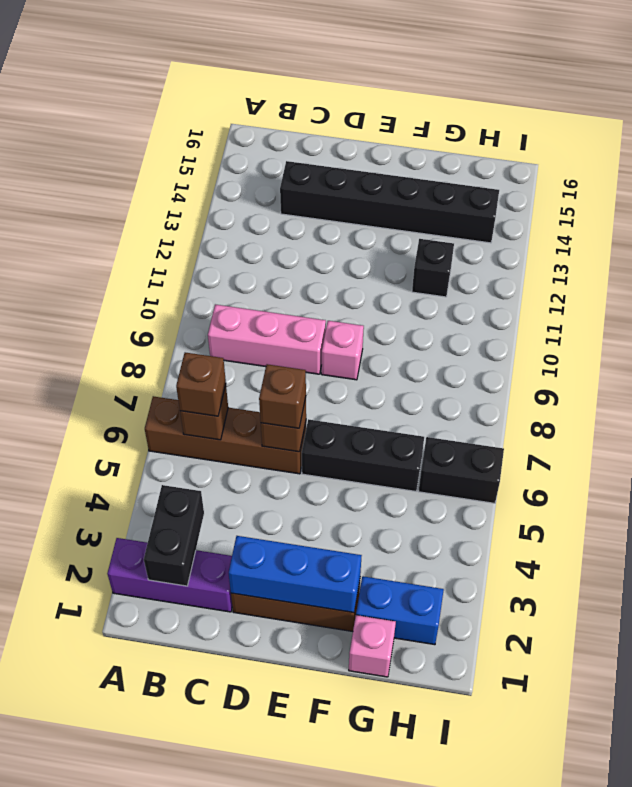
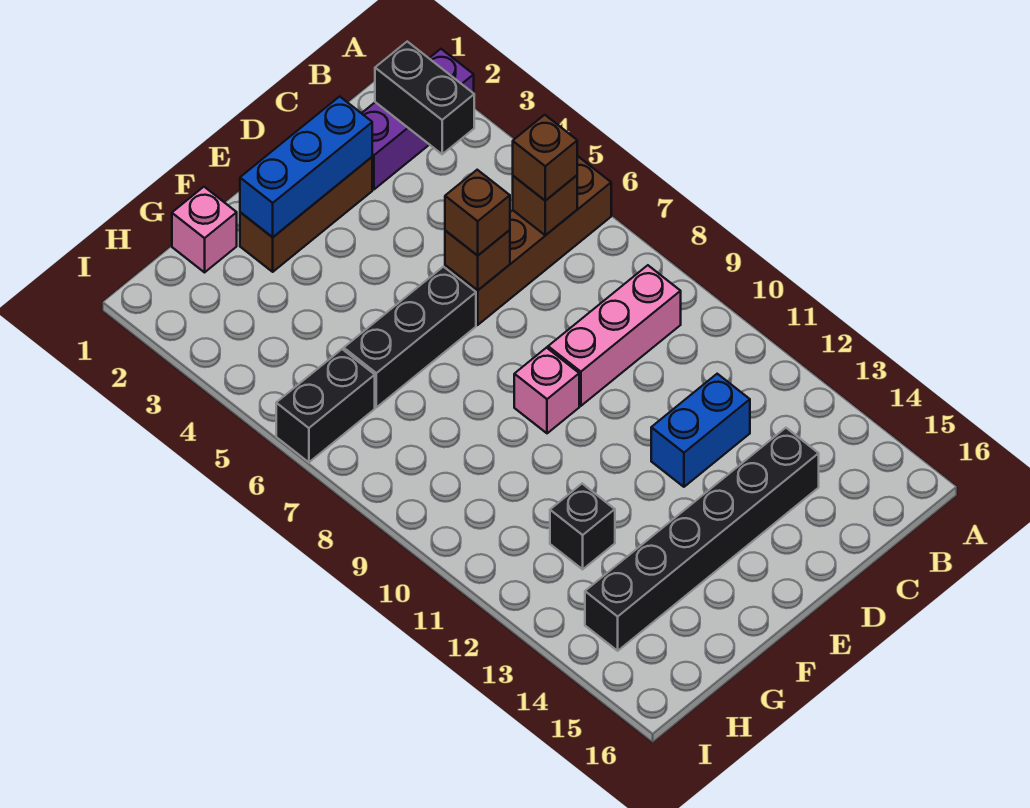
blue 1x2 brick [356,576,444,645] -> blue 1x2 brick moved to [651,374,750,487]

